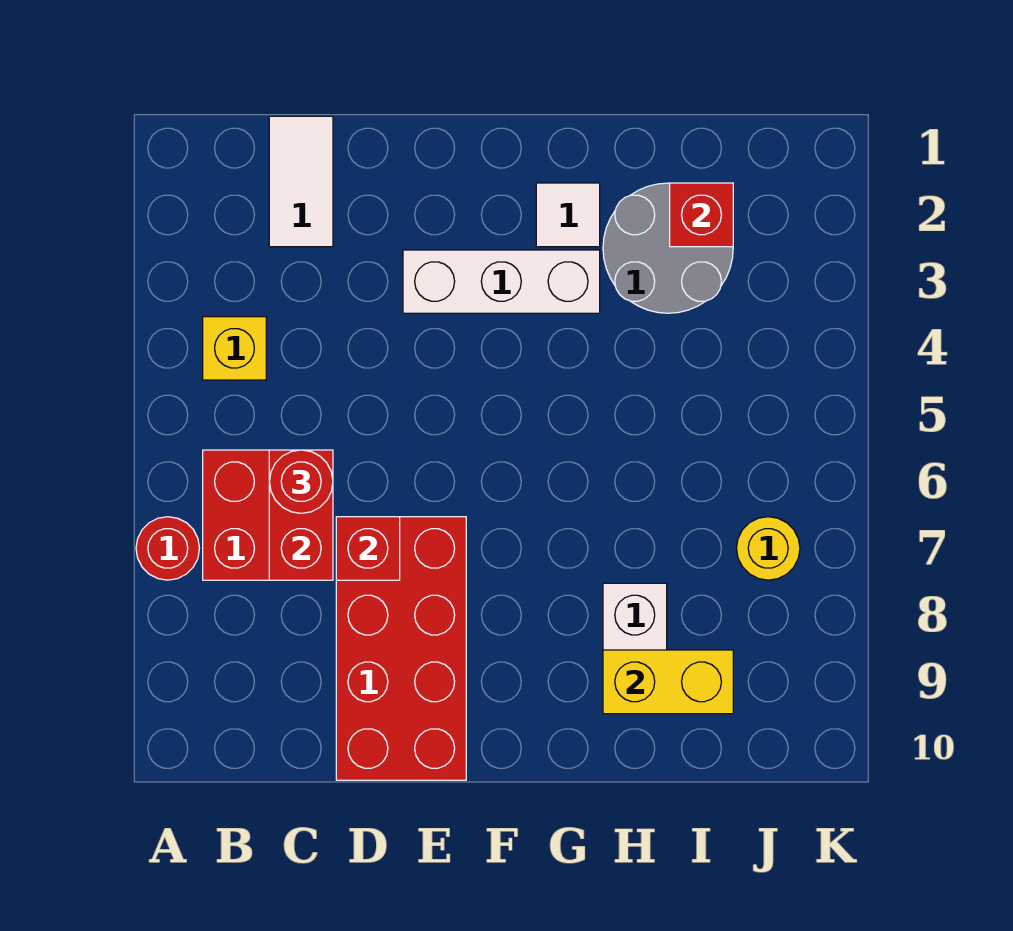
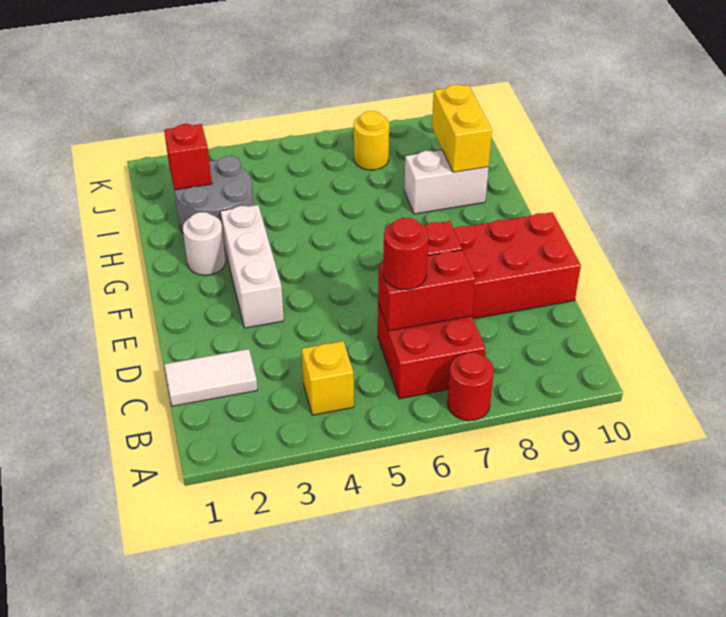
white 1x1 tile [536,183,600,247] -> white 1x1 round brick [183,212,225,275]

